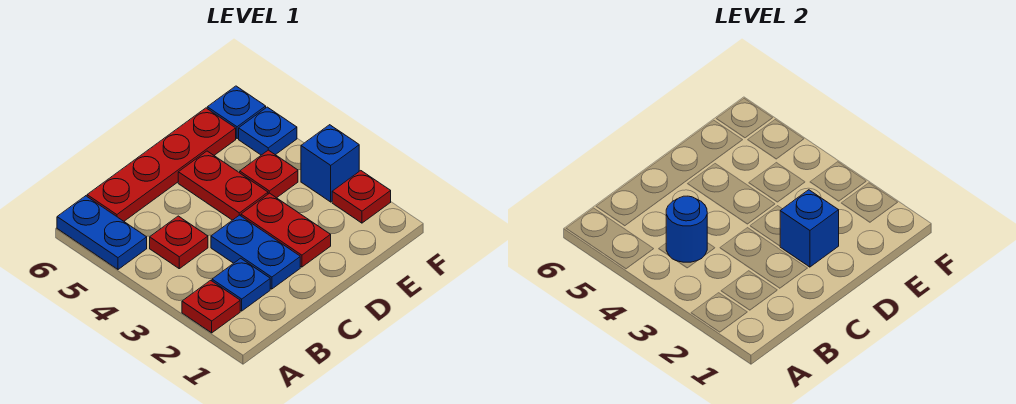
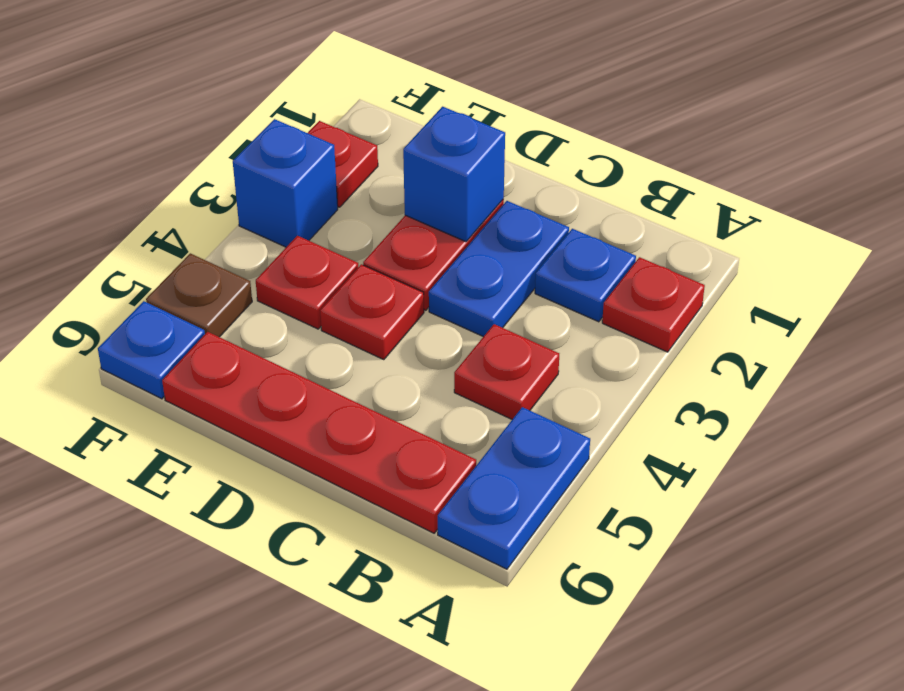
blue 1x1 round brick [666,196,707,262] -> none
red 1x2 plate [178,151,268,220] -> red 1x1 plate [320,264,424,360]
blue 1x1 plate [239,107,297,155] -> brown 1x1 plate [146,253,252,337]

